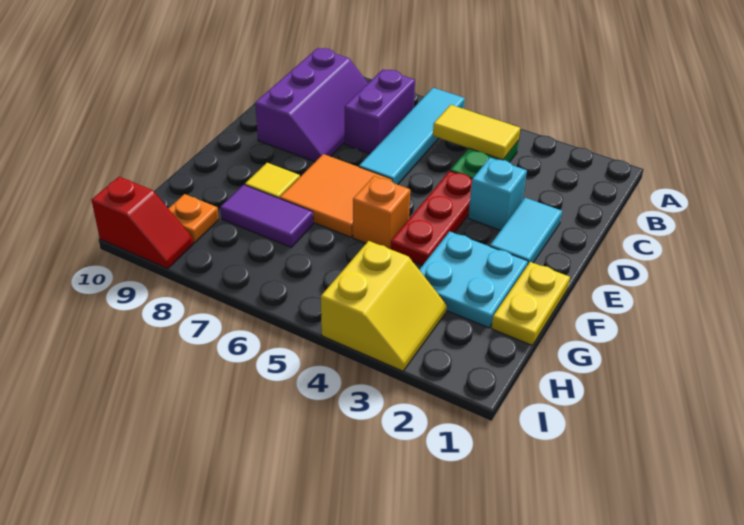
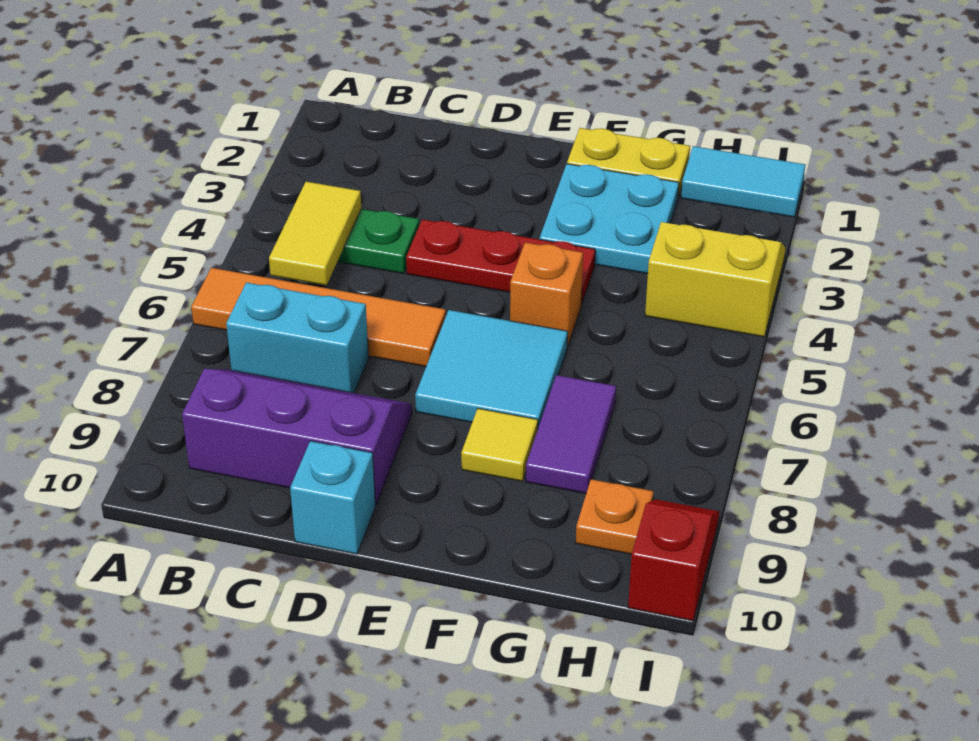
cyan 1x4 tile [359,88,465,185] -> orange 1x4 tile [191,268,446,367]
purple 1x2 brick [345,69,415,154] -> cyan 1x2 brick [226,283,369,393]
cyan 1x2 tile [490,198,562,264] -> cyan 1x2 tile moved to [681,146,805,217]
cyan 1x1 brick [468,158,527,230] -> cyan 1x1 brick moved to [290,441,375,554]
orange 2x2 tile [280,154,392,237] -> cyan 2x2 tile [415,310,568,427]

